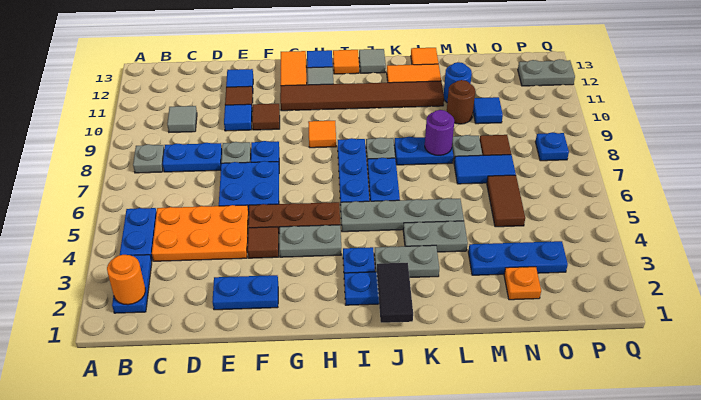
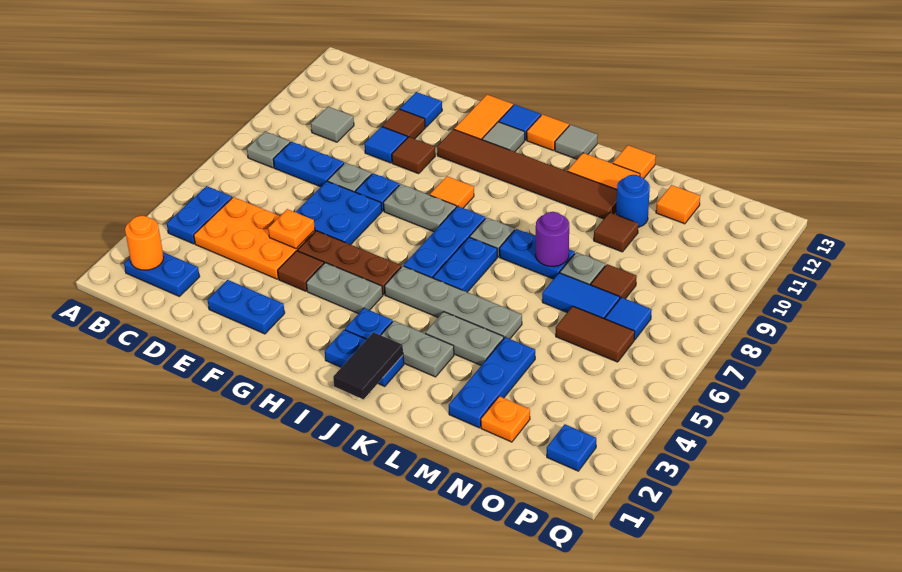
blue 1x2 plate [112,255,152,313] -> blue 1x2 plate turned to [124,252,200,296]
none -> orange 1x1 plate [268,209,315,249]
blue 1x3 plate [468,241,568,275] -> blue 1x3 plate turned to [449,337,535,428]
brown 1x1 round brick [447,80,475,124] -> brown 1x1 tile [594,213,638,252]
brown 1x2 tile [487,175,525,227] -> brown 1x2 tile turned to [556,306,635,362]
blue 1x1 tile [473,97,503,124] -> blue 1x1 tile moved to [605,297,652,340]
none -> orange 1x1 tile [656,185,700,224]
blue 1x1 plate [535,132,569,161] -> blue 1x1 plate moved to [547,424,596,471]
grey 1x2 plate [518,59,575,86] -> grey 1x2 plate moved to [383,184,456,232]

